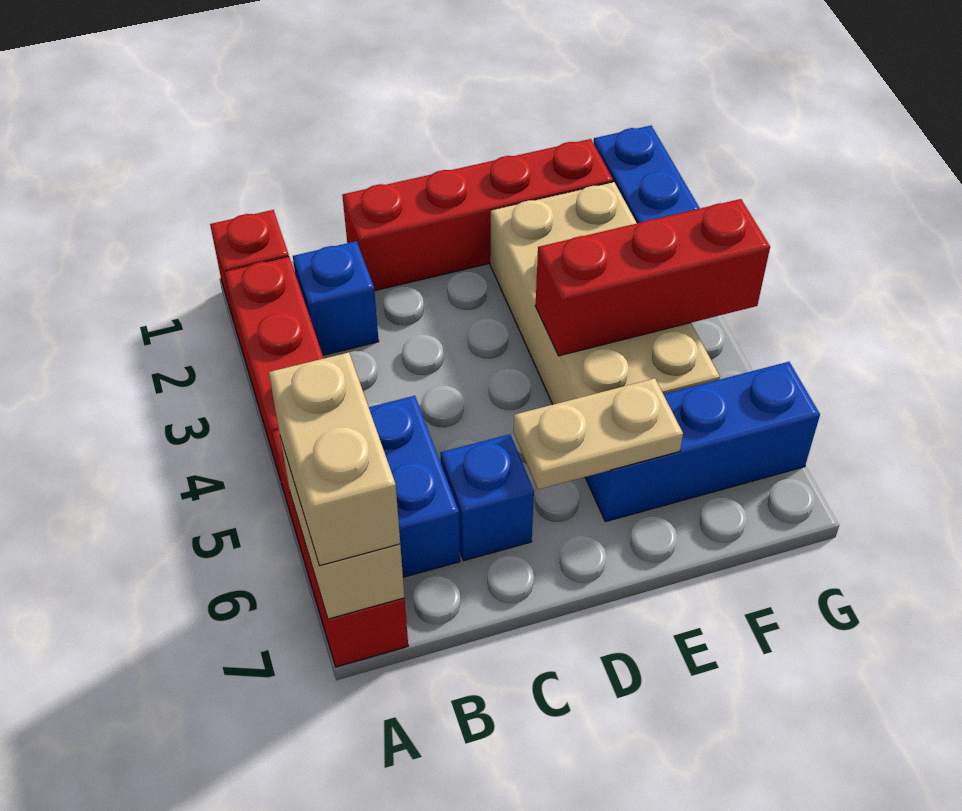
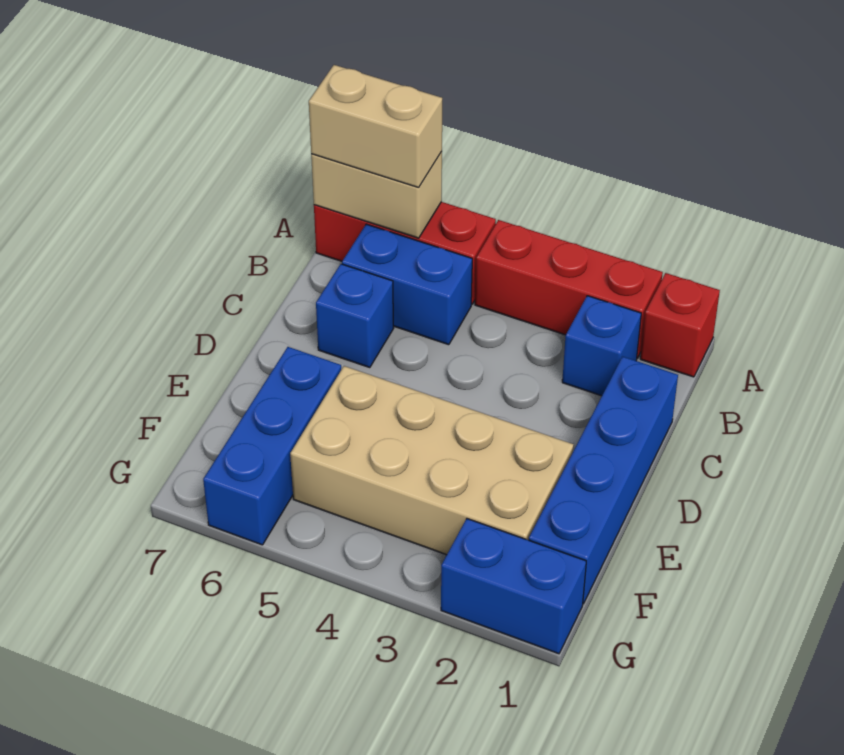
red 1x4 brick [342,139,613,291] -> blue 1x4 brick [529,357,678,604]
tan 1x2 plate [514,378,683,490] -> none
red 1x3 brick [535,199,770,356] -> none

